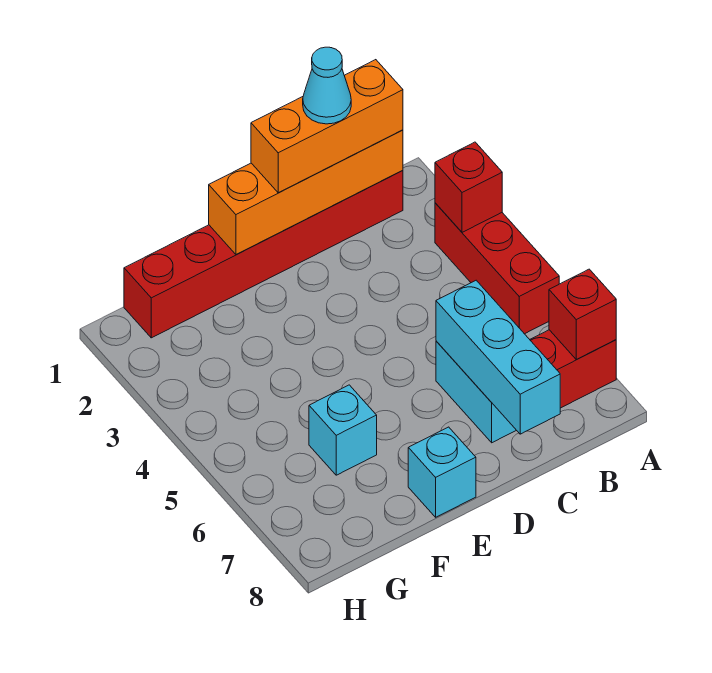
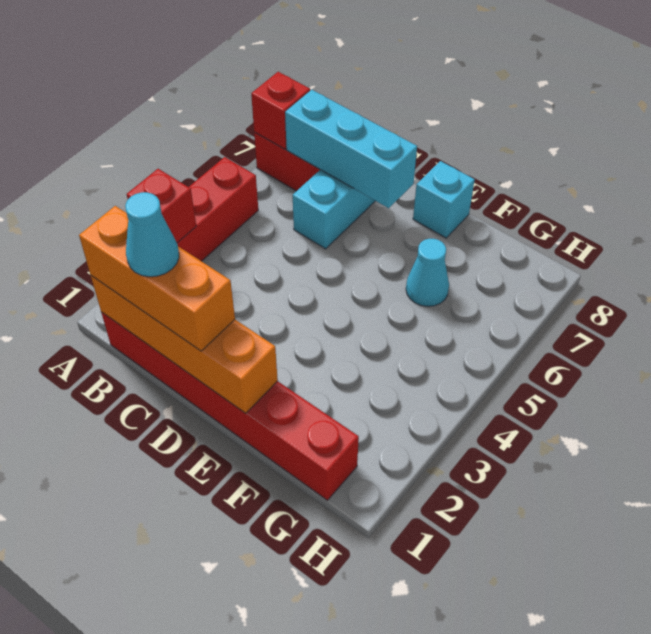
cyan 1x3 brick [436,280,560,434] -> cyan 1x3 brick turned to [285,90,417,208]
cyan 1x1 brick [309,385,377,475] -> cyan 1x1 cone [406,239,449,306]

